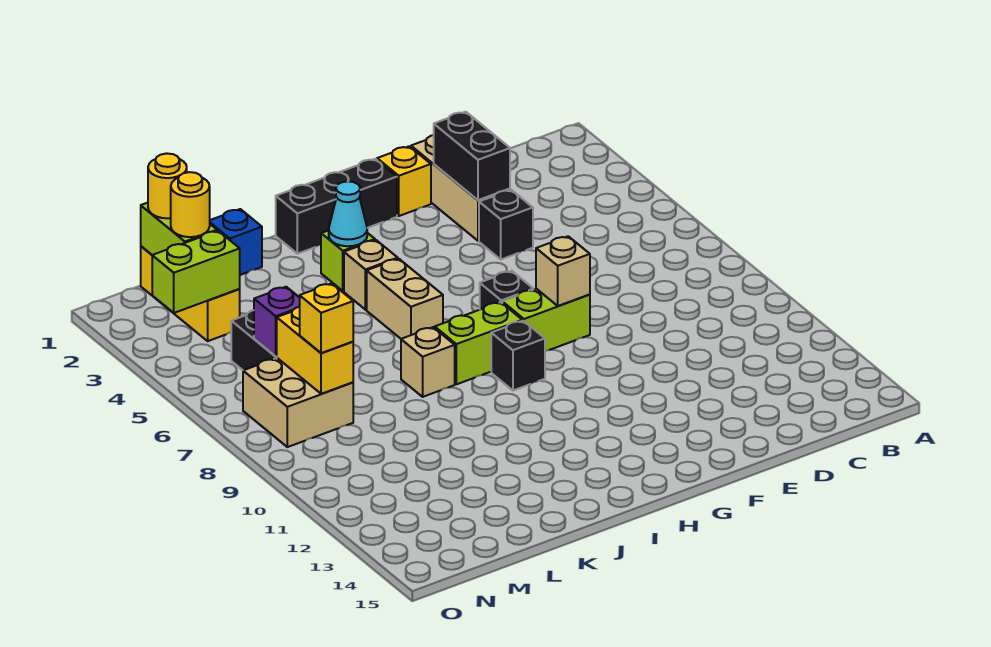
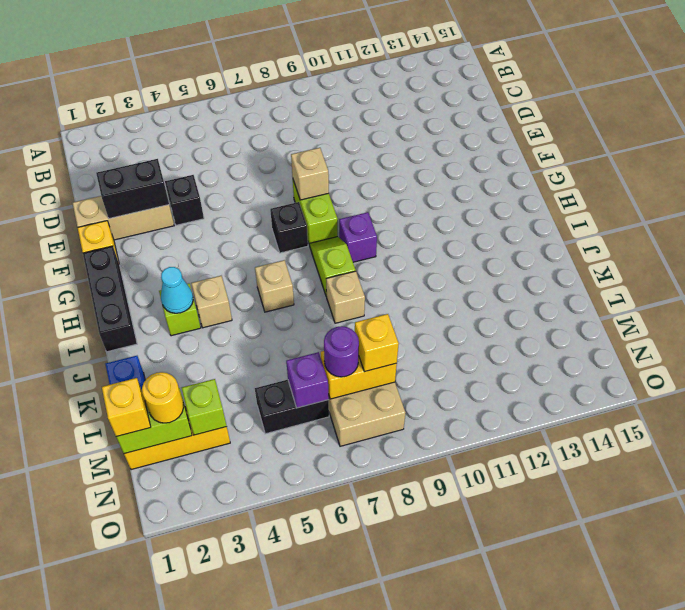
lime 1x2 brick [435,302,522,384] -> lime 1x2 slope [310,237,356,297]
black 1x1 brick [491,321,545,390] -> purple 1x1 brick [339,212,377,262]
tan 1x2 brick [367,259,443,339] -> tan 1x1 brick [255,260,294,312]
yellow 1x1 round brick [148,153,187,218] -> yellow 1x1 brick [102,378,151,437]
lime 1x2 brick [152,231,240,313] -> lime 1x1 brick [182,379,227,435]
none -> purple 1x1 round brick [324,326,359,377]

